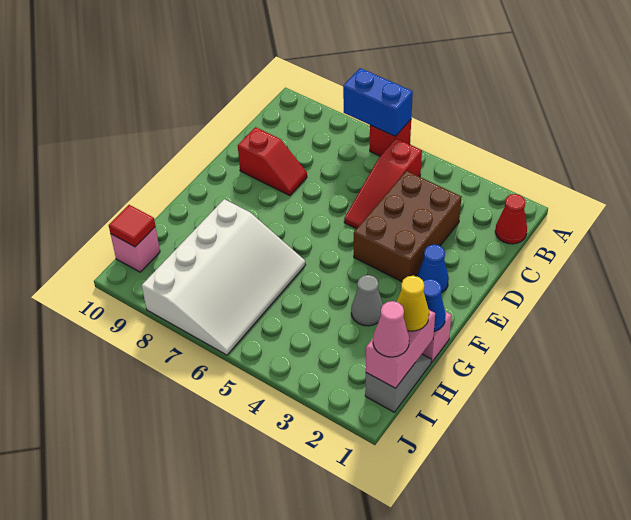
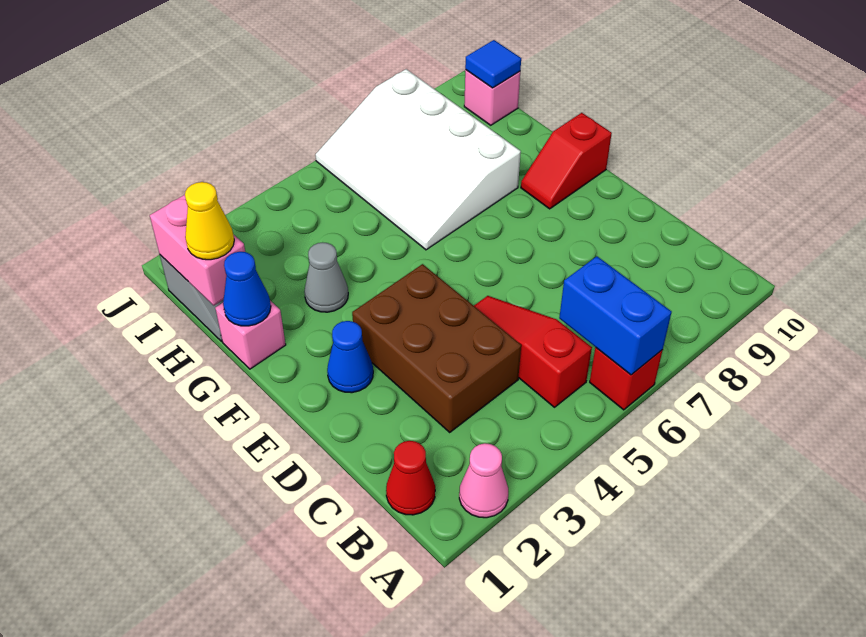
blue 1x2 brick [343,68,413,136] -> blue 1x2 brick turned to [559,256,672,375]
red 1x2 slope [238,127,307,196] -> red 1x2 slope moved to [521,113,612,209]
pink 1x1 cone [373,301,409,357] -> pink 1x1 cone moved to [459,443,508,518]
red 1x1 tile [109,205,155,247] -> blue 1x1 tile [465,40,521,88]

